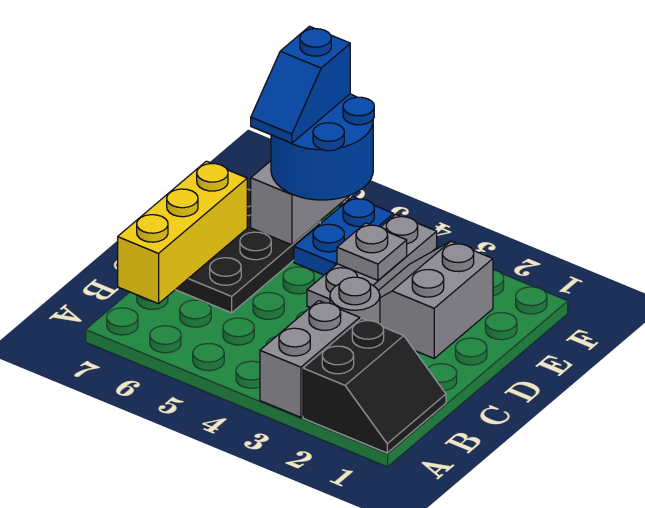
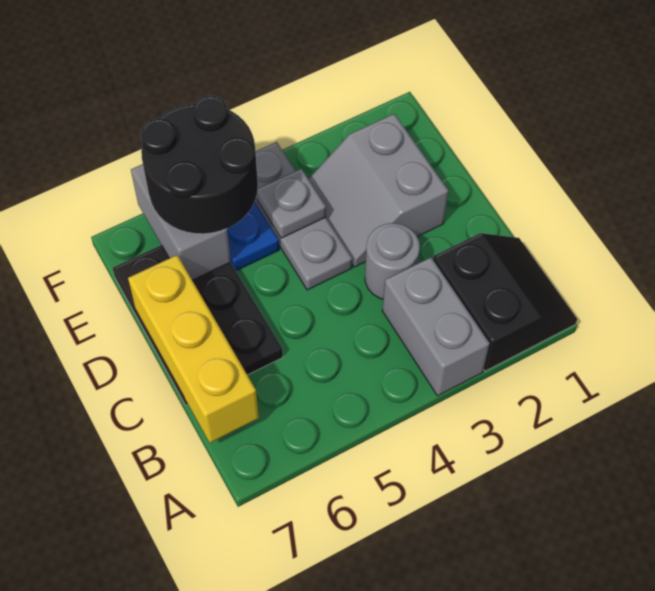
blue 2x2 round brick [271,94,374,200] -> black 2x2 round brick [141,96,258,234]
blue 1x2 slope [251,26,350,143] -> none

